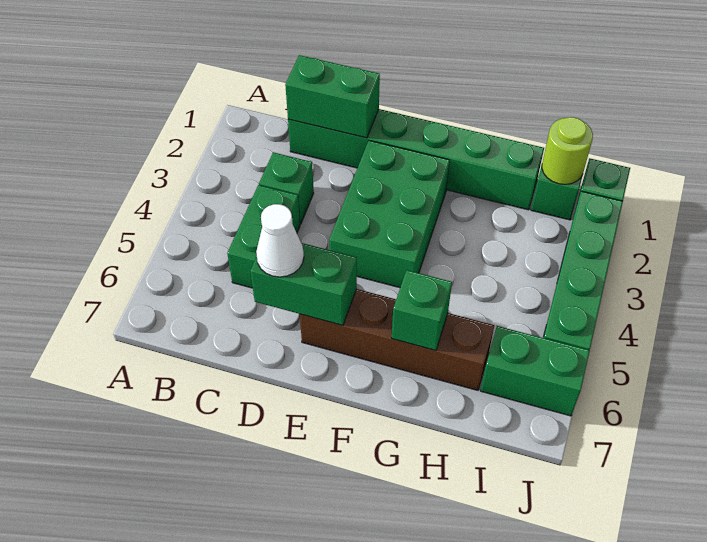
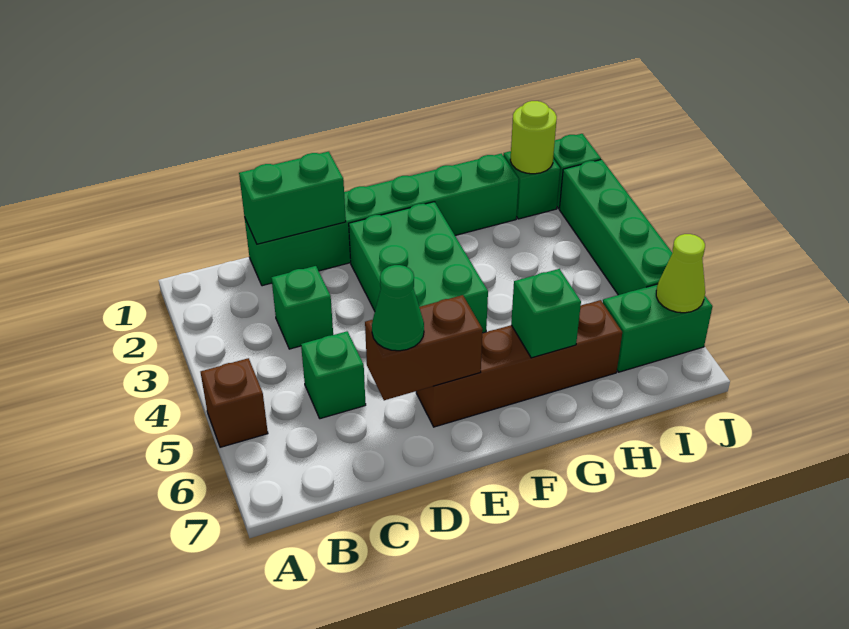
none -> brown 1x1 brick [201,358,268,447]
green 1x2 brick [227,185,300,288] -> green 1x1 brick [301,331,366,419]
green 1x2 brick [250,243,357,325] -> brown 1x2 brick [365,295,483,400]
white 1x1 cone [256,204,304,277] -> green 1x1 cone [372,265,424,351]
none -> lime 1x1 cone [656,234,705,313]

